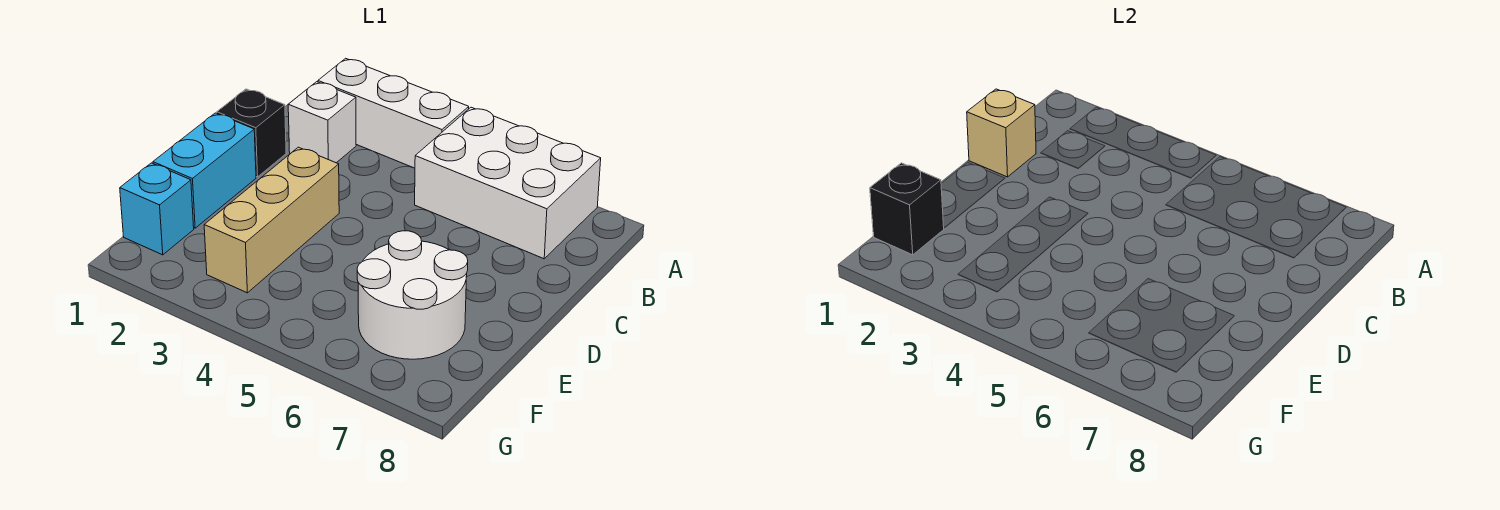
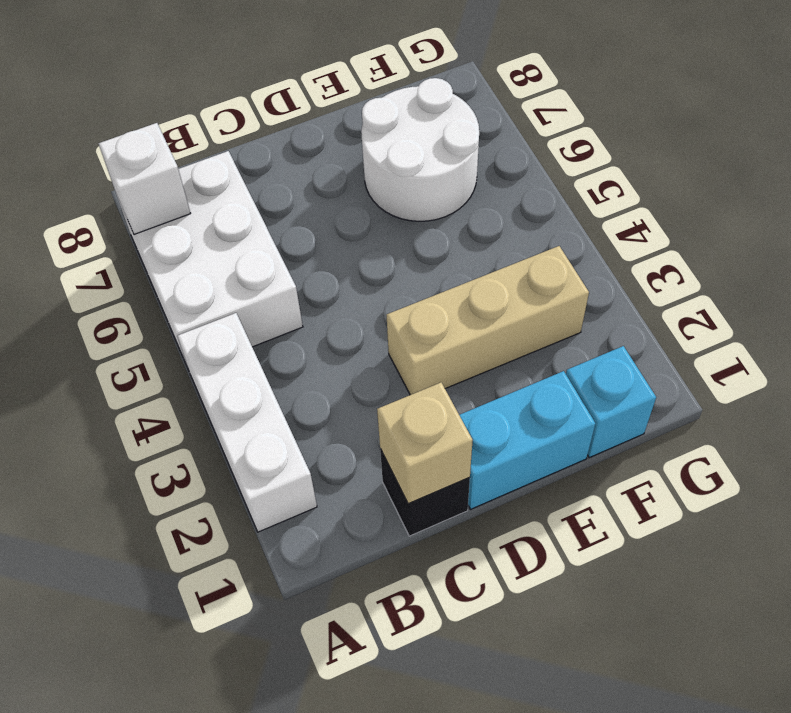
white 1x1 brick [288,82,356,163] -> white 1x1 brick moved to [98,123,191,234]
black 1x1 brick [870,163,944,255] -> none

